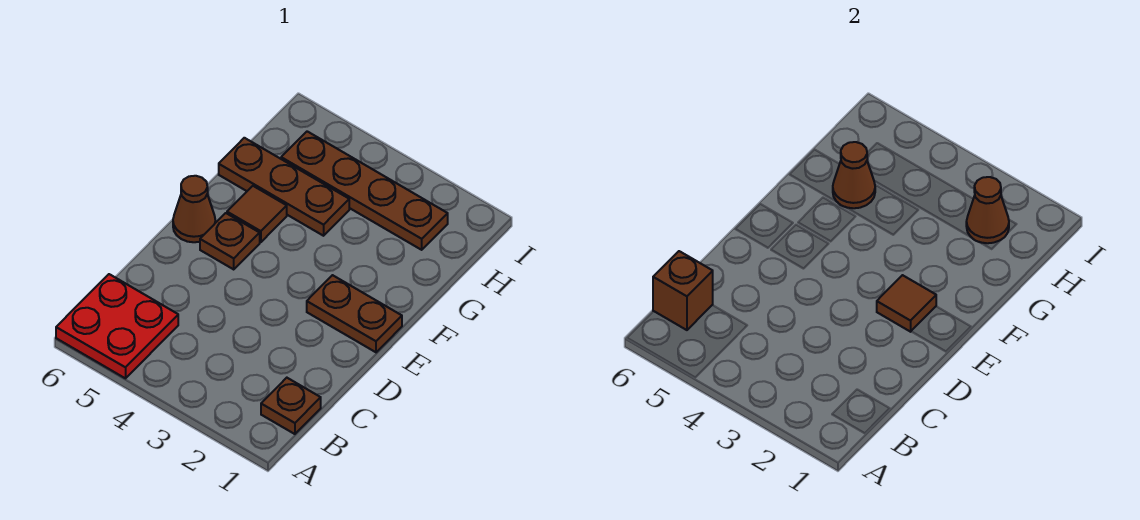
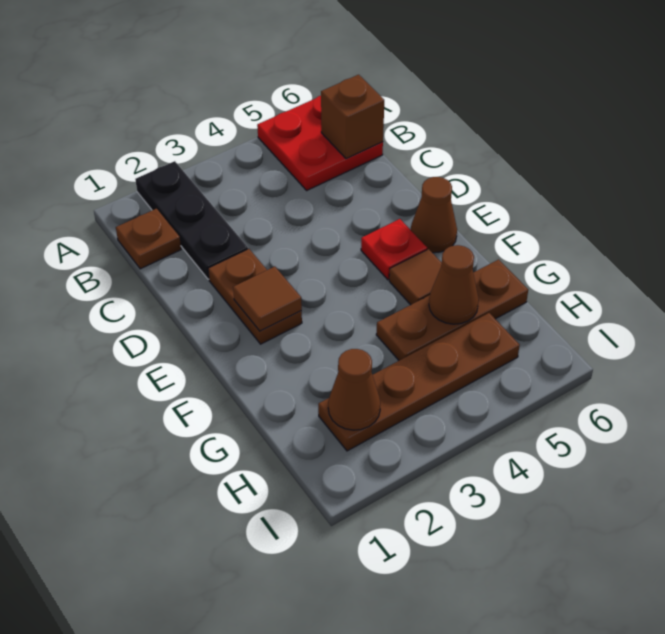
none -> black 1x3 plate [135,161,248,279]
brown 1x2 plate [307,275,402,352] -> brown 1x2 plate turned to [208,249,302,344]
brown 1x1 plate [200,213,260,269] -> red 1x1 plate [361,219,427,280]

